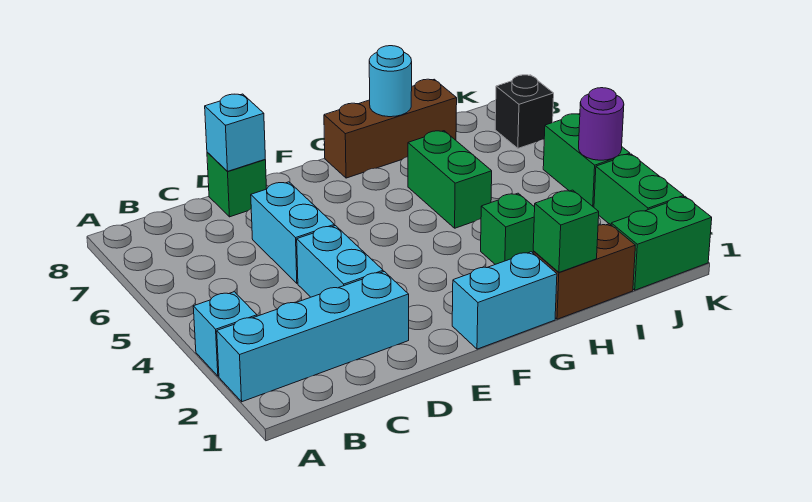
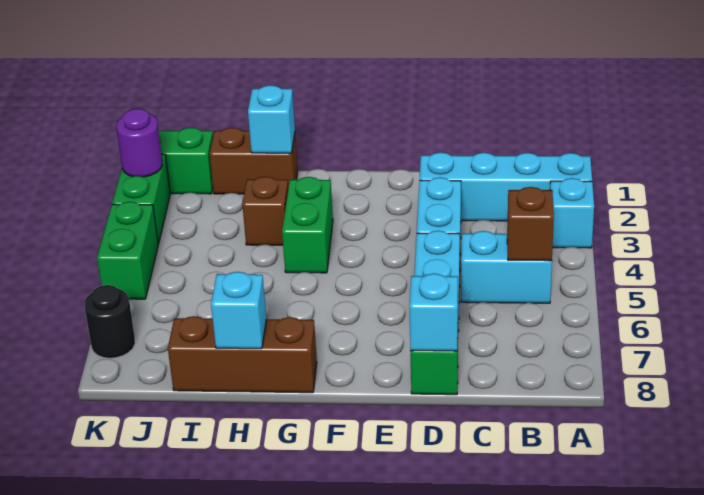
none -> brown 1x1 brick [507,187,554,261]
cyan 1x2 brick [452,252,557,349] -> cyan 1x2 brick moved to [461,231,552,303]
green 1x1 brick [533,190,599,272] -> cyan 1x1 brick [248,85,295,153]
green 1x1 brick [481,193,535,264] -> brown 1x1 brick [242,177,288,245]
green 1x2 brick [408,131,492,228] -> green 1x2 brick moved to [282,177,333,273]
cyan 1x1 round brick [369,46,412,117] -> cyan 1x1 brick [211,272,266,349]
purple 1x1 round brick [579,88,624,160] -> purple 1x1 round brick moved to [116,109,162,177]
black 1x1 brick [495,75,554,148] -> black 1x1 round brick [84,285,135,358]

